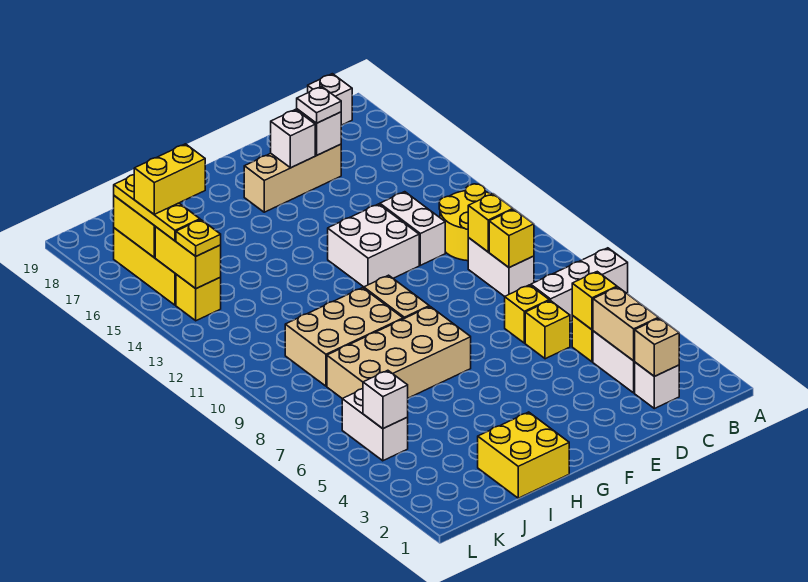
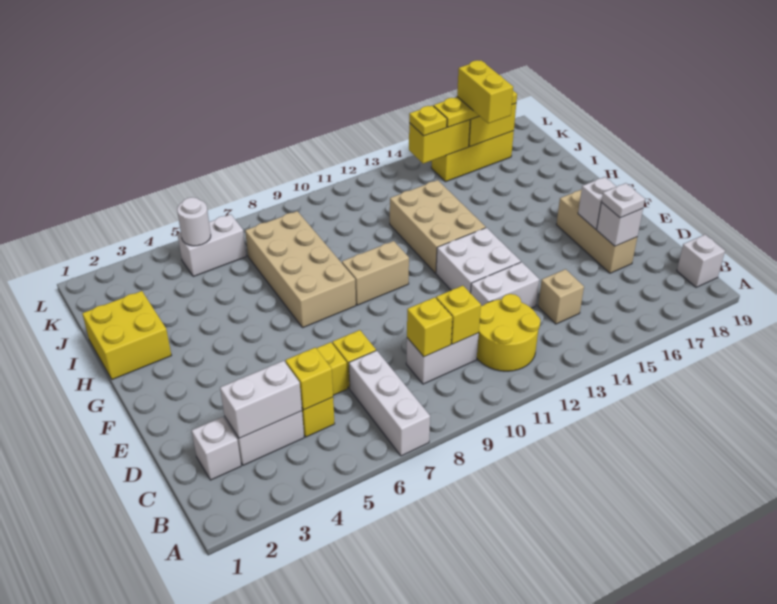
tan 1x1 brick [635,318,679,376] -> tan 1x1 brick moved to [538,269,584,324]
tan 1x2 brick [593,287,659,361] -> white 1x2 brick [220,361,302,438]
tan 2x3 brick [285,288,403,386] -> tan 2x3 brick moved to [390,180,486,273]
white 1x1 brick [363,370,408,429] -> white 1x1 round brick [177,197,211,246]
yellow 1x1 brick [176,274,221,321] -> none

